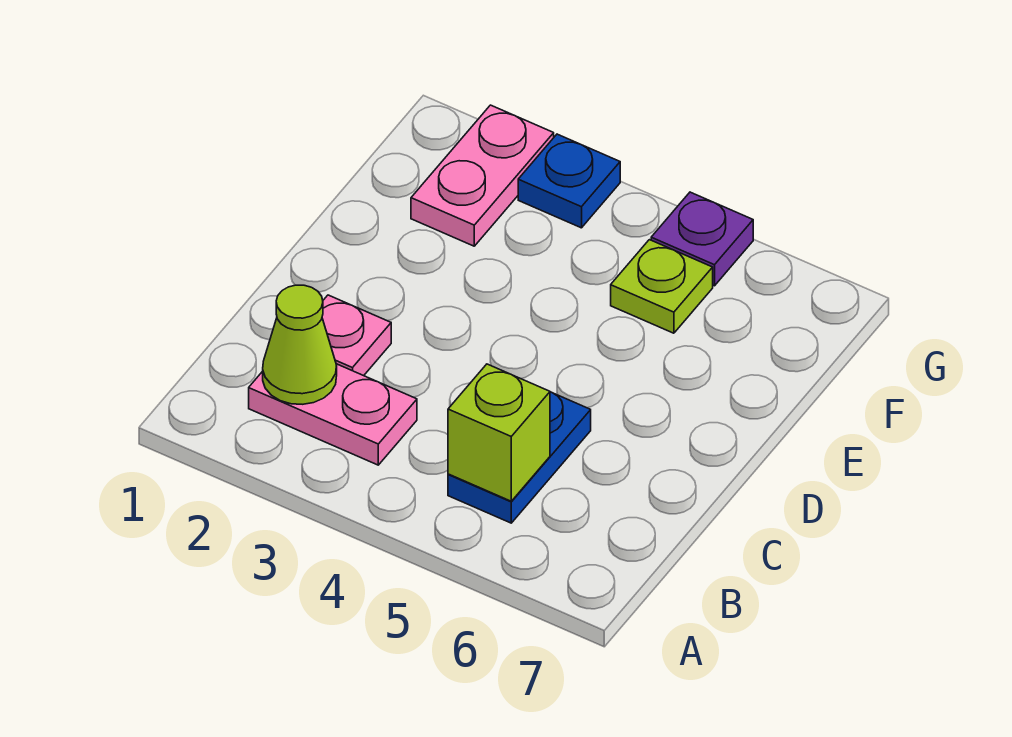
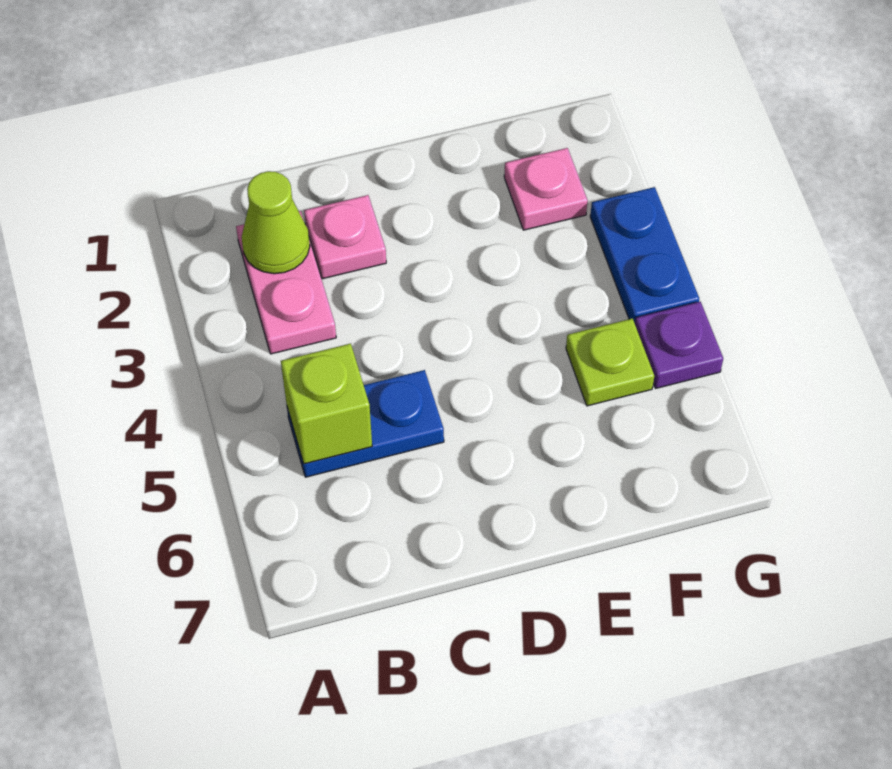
pink 1x2 plate [411,105,554,246] -> pink 1x1 plate [504,148,588,230]
blue 1x1 plate [518,134,620,228] -> blue 1x2 plate [590,187,699,323]

